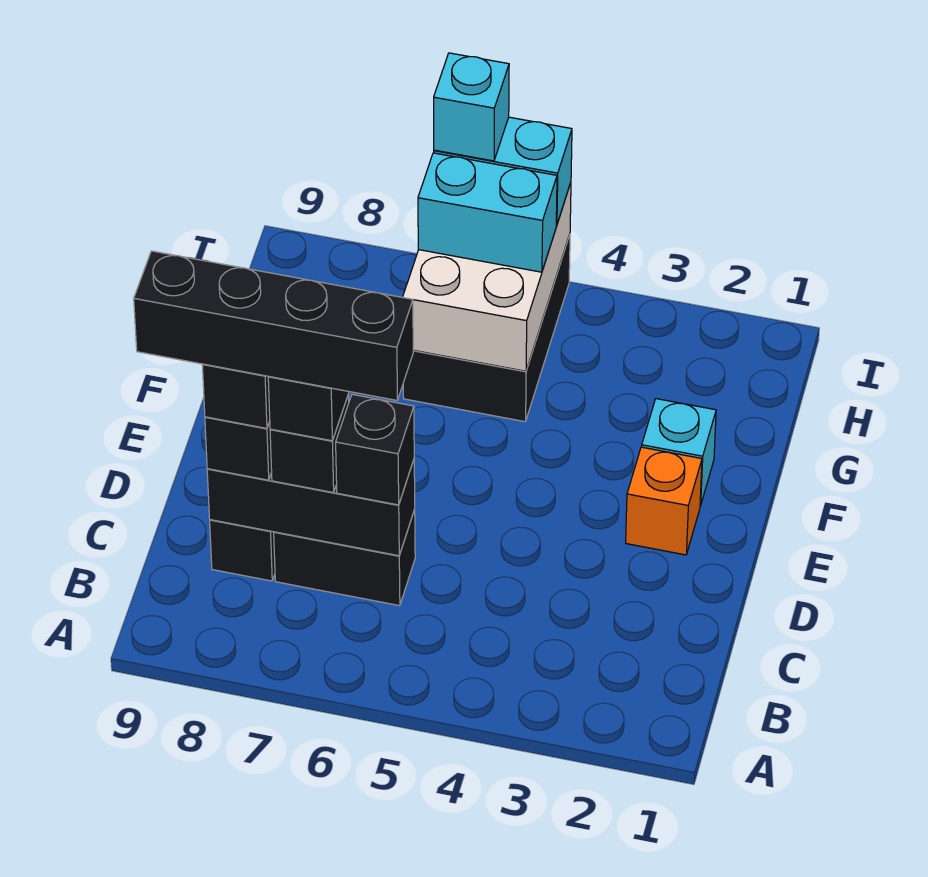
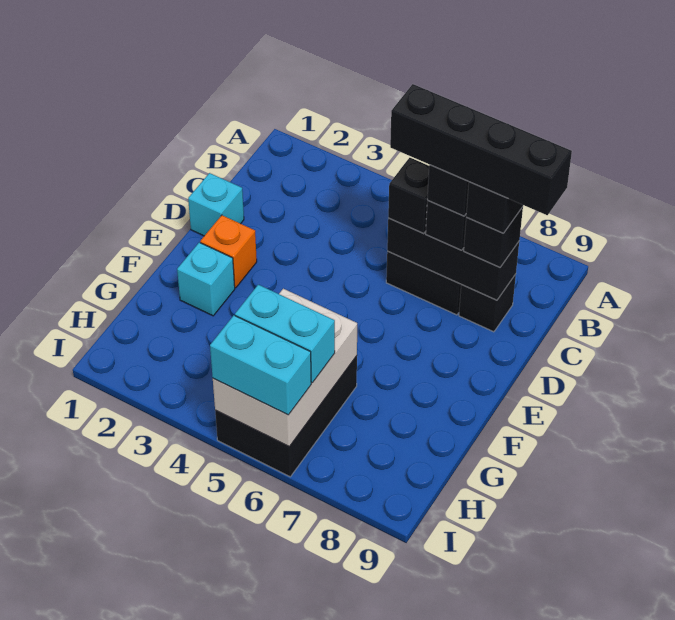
cyan 1x1 brick [434,53,509,161] -> cyan 1x1 brick moved to [188,173,244,236]

